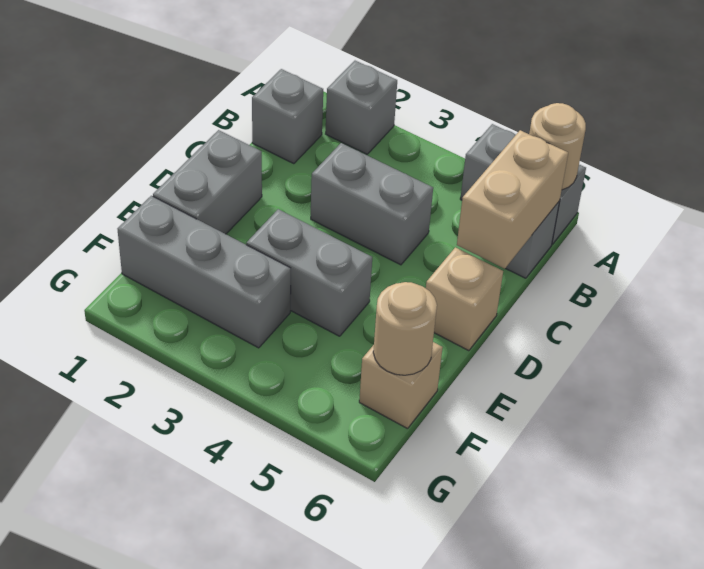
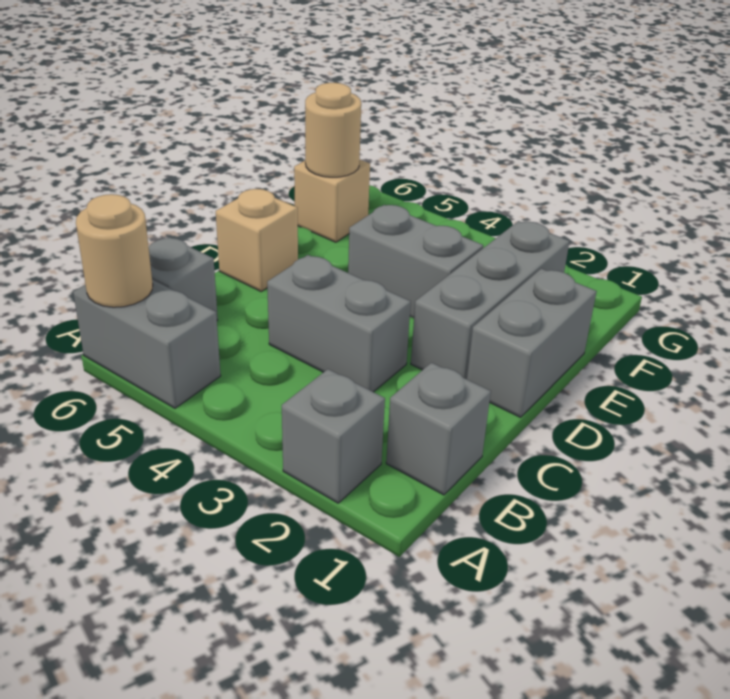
tan 1x2 brick [457,130,568,269] -> none
grey 1x3 brick [118,196,291,348] -> grey 1x3 brick turned to [411,221,570,379]

